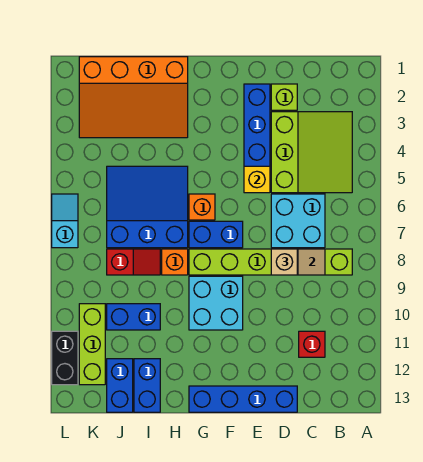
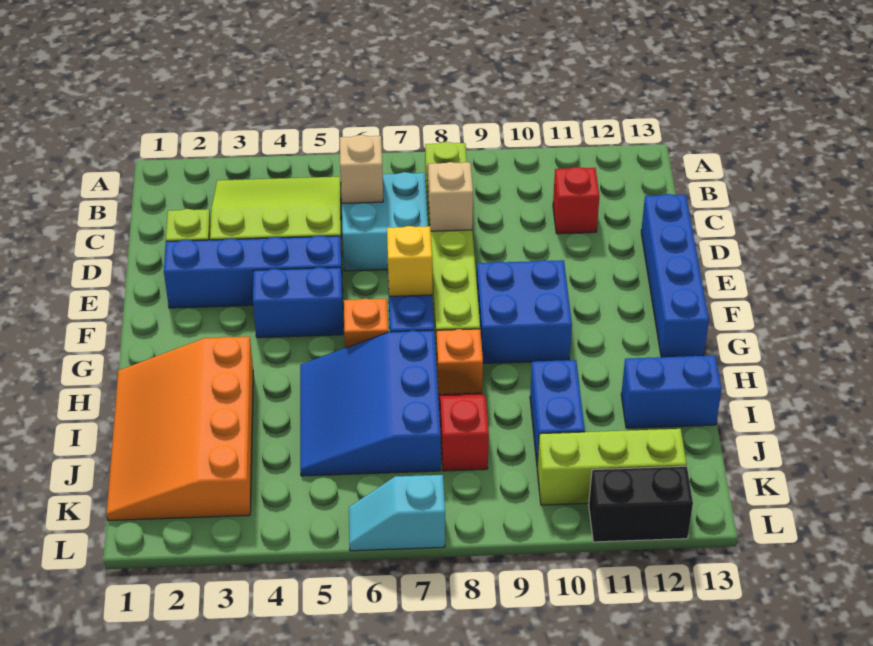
tan 1x1 brick [271,249,297,275] -> tan 1x1 brick moved to [340,135,383,203]
yellow 1x1 brick [244,166,270,193] -> yellow 1x1 brick moved to [387,226,432,296]
cyan 2x2 brick [189,276,243,330] -> blue 2x2 brick [477,260,572,363]
orange 3x4 slope [79,57,188,138] -> orange 3x4 slope turned to [107,337,253,520]
blue 1x2 brick [107,359,133,412] -> blue 1x2 brick moved to [253,267,343,338]

